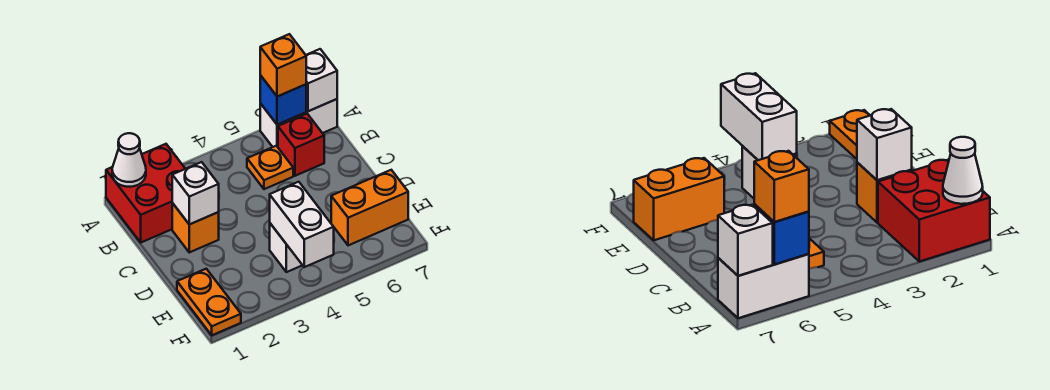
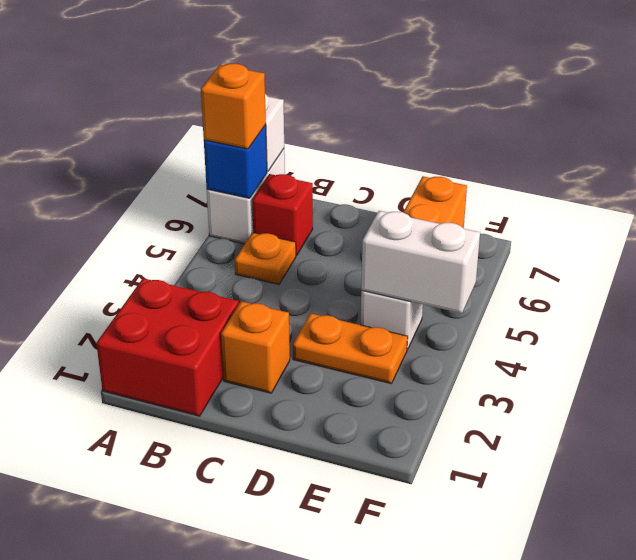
white 1x1 cone [112,133,146,187] -> none
white 1x1 brick [172,162,219,224] -> none
orange 1x2 plate [177,269,241,335] -> orange 1x2 plate moved to [293,313,408,384]

